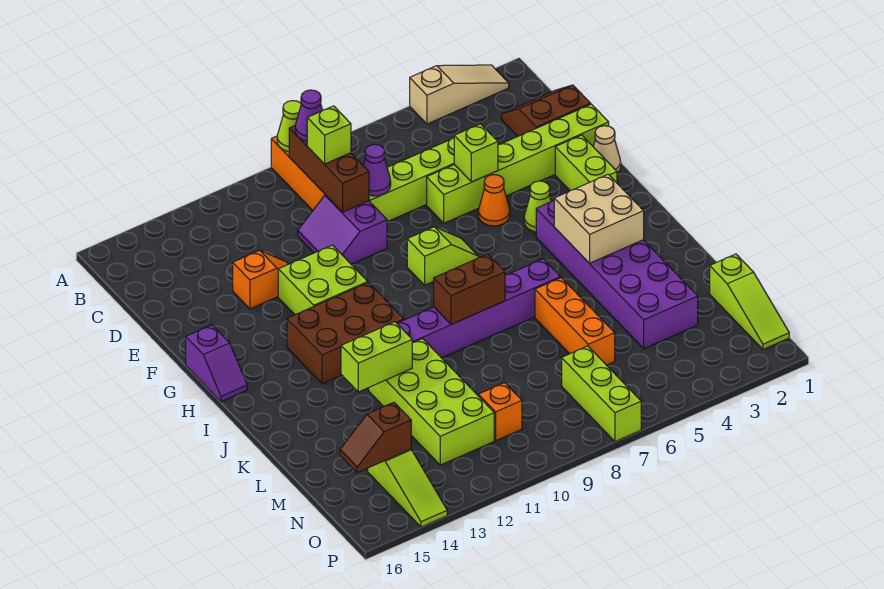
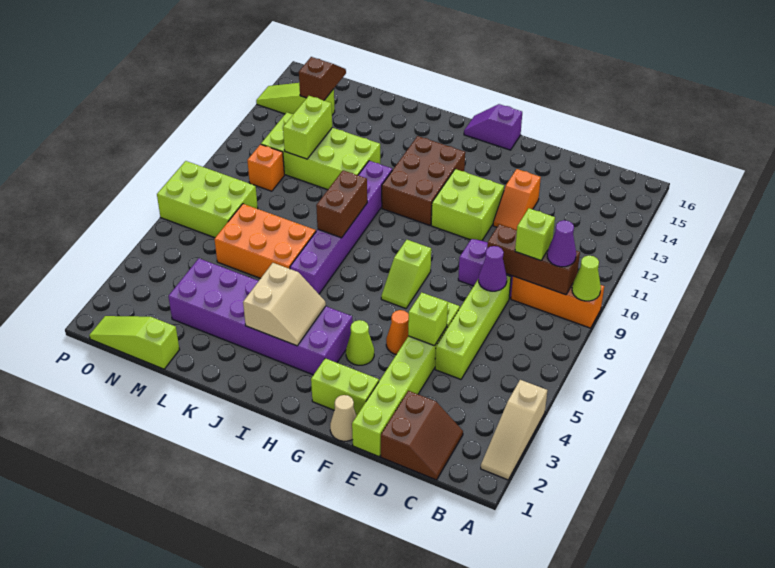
tan 2x2 brick [554,174,644,263] -> tan 2x2 slope [243,263,326,346]
orange 1x3 brick [535,278,615,365] -> orange 2x3 brick [214,204,316,278]
lime 1x2 brick [341,322,412,392] -> lime 1x2 brick moved to [283,96,332,159]
lime 1x3 brick [562,346,641,441] -> lime 2x3 brick [157,161,258,238]

